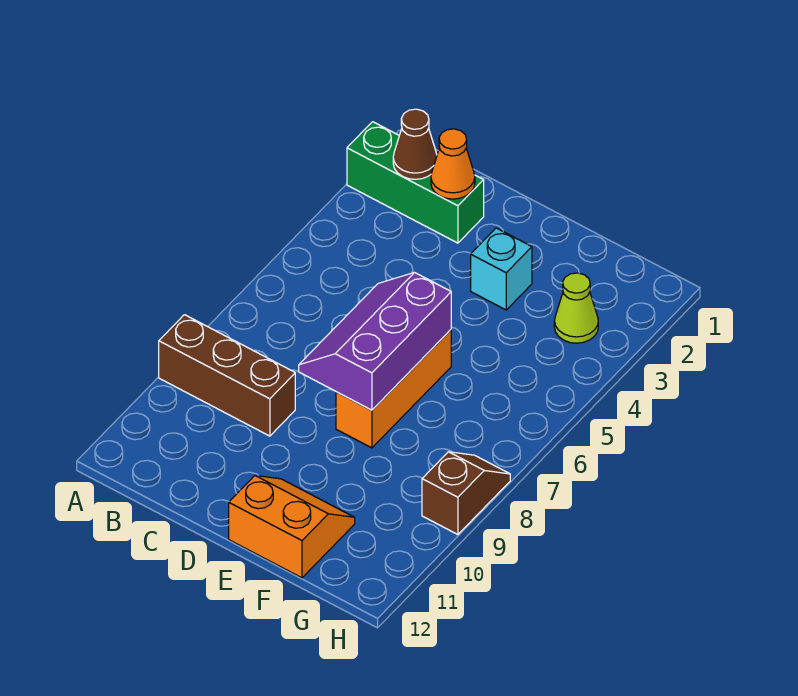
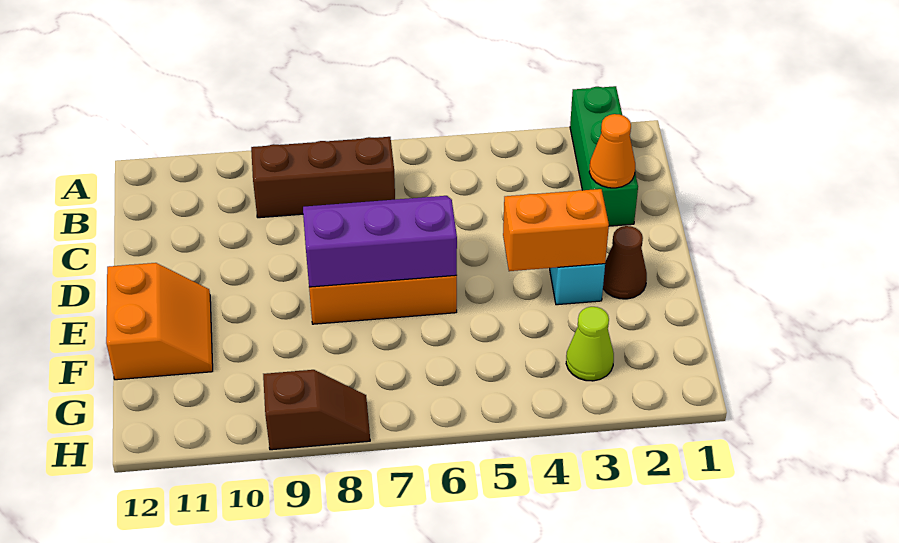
brown 1x3 brick [159,315,295,436] -> brown 1x3 brick turned to [251,137,395,218]
brown 1x1 cone [393,109,437,179] -> brown 1x1 cone moved to [603,226,647,299]
none -> orange 1x2 brick [503,189,609,271]

